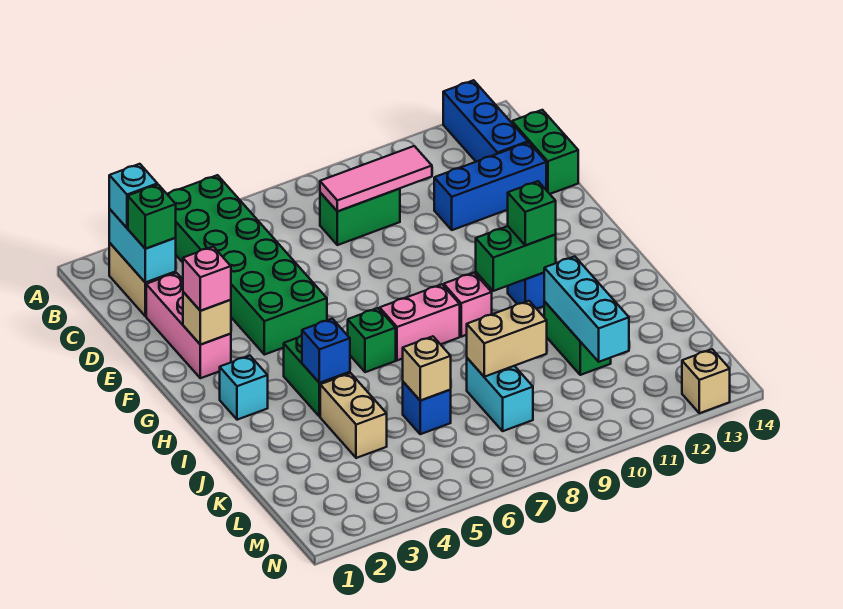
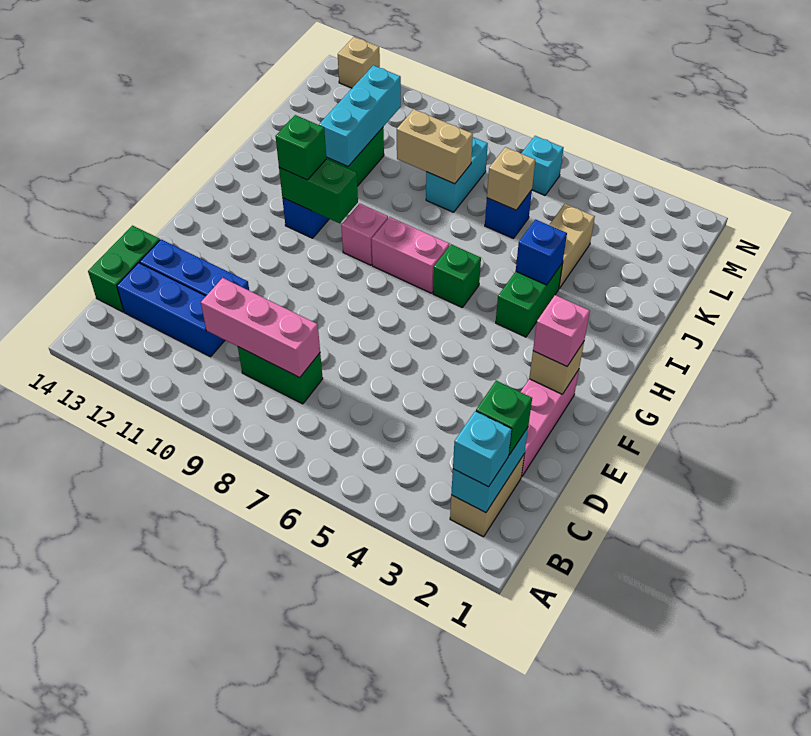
green 2x6 brick [167,175,327,355] -> none
blue 1x3 brick [443,80,528,162] -> blue 1x3 brick turned to [117,263,225,357]
pink 1x3 tile [320,146,432,211] -> pink 1x3 brick [201,278,320,378]
cyan 1x1 brick [220,356,268,420] -> cyan 1x1 brick moved to [521,136,564,195]

